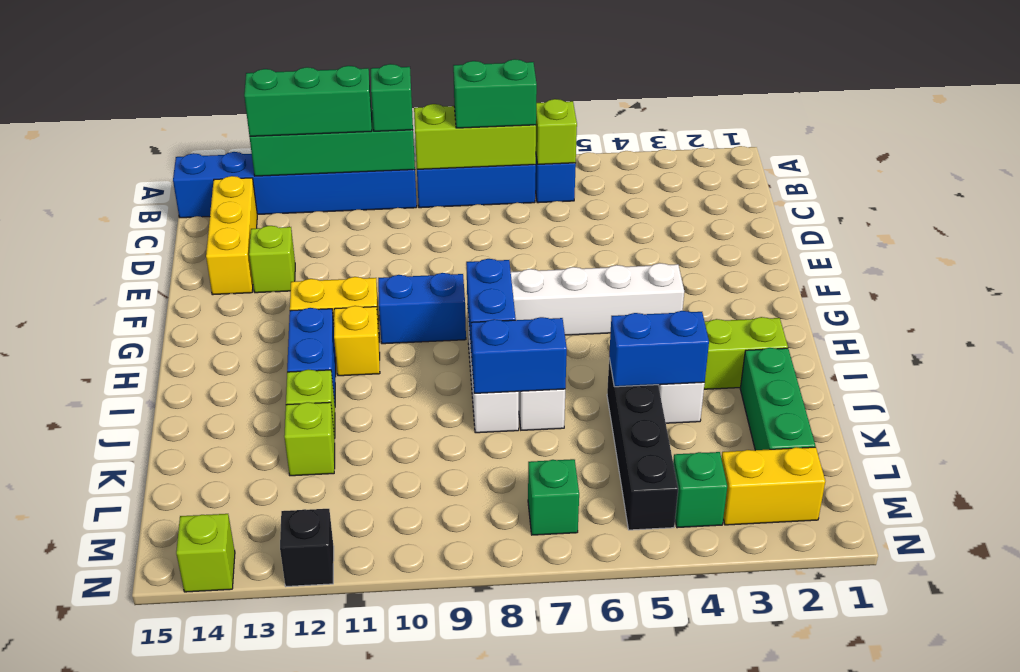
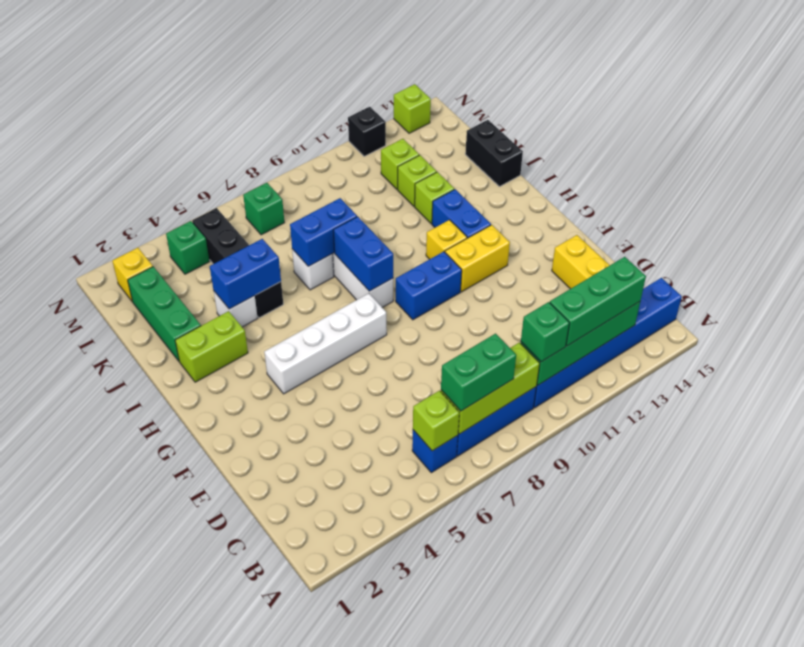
lime 1x1 brick [249,226,295,293] -> lime 1x1 brick moved to [381,139,419,189]
none -> black 1x2 brick [465,120,523,187]
yellow 1x2 brick [721,447,825,525] -> yellow 1x1 brick [113,248,153,302]

